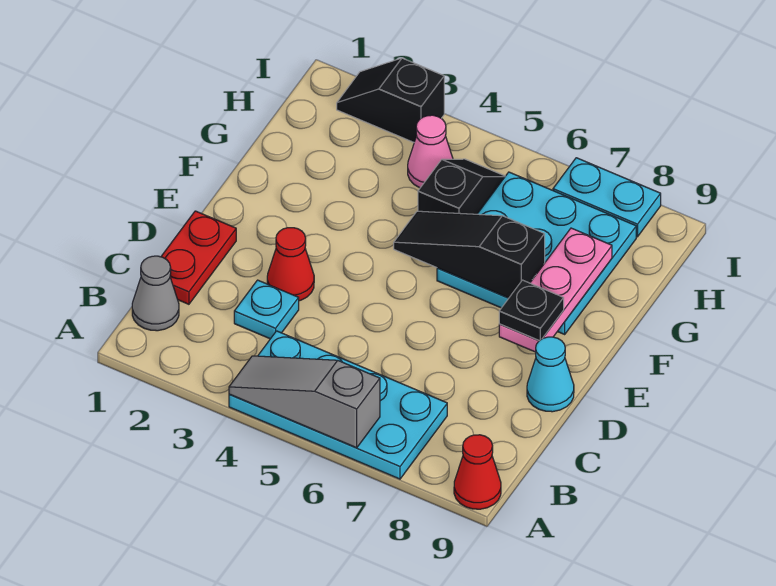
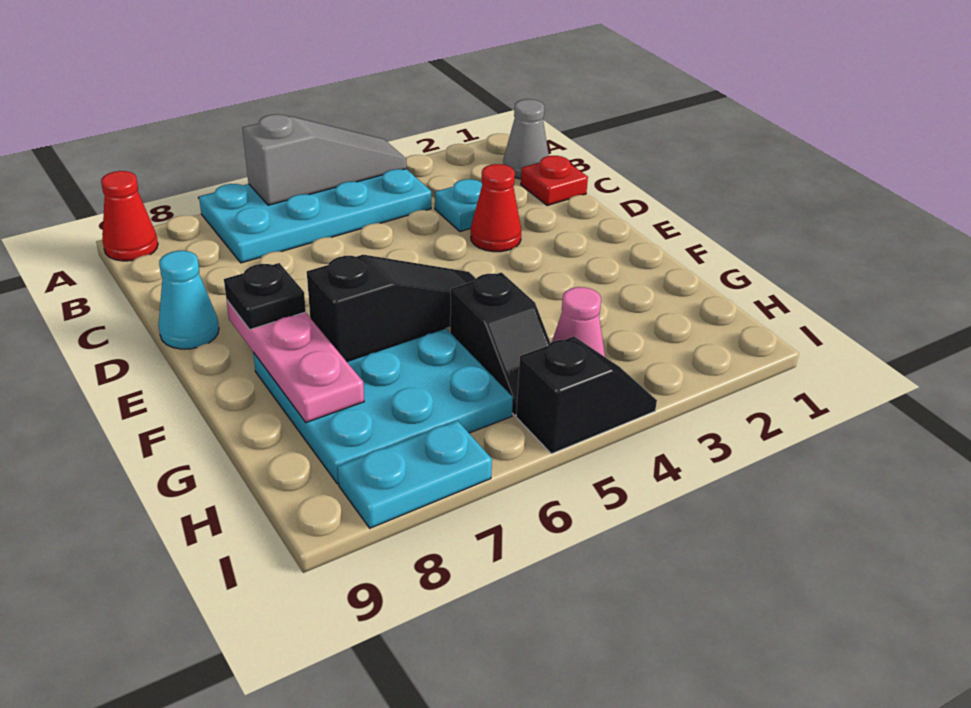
red 1x2 plate [161,211,236,304] -> red 1x1 plate [521,156,588,206]
black 1x2 slope [337,58,444,142] -> black 1x2 slope moved to [516,337,657,454]

